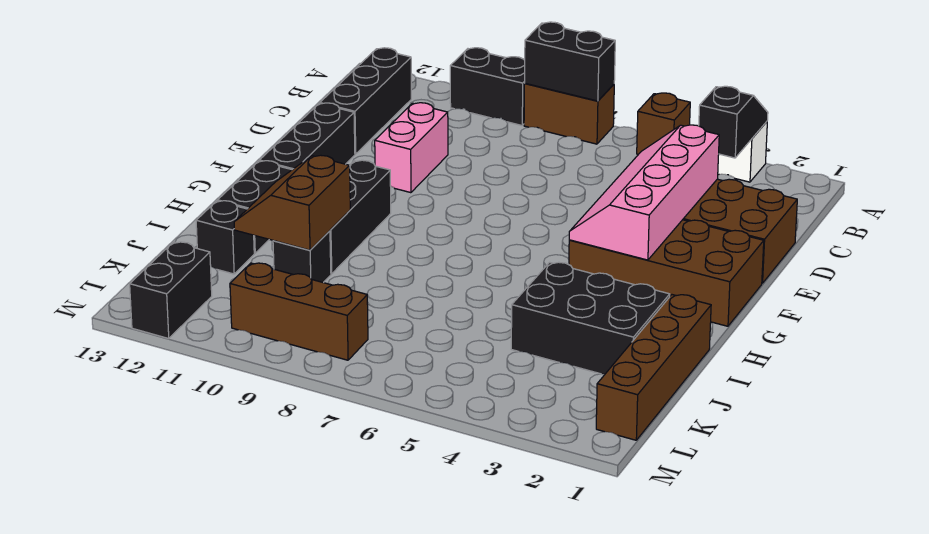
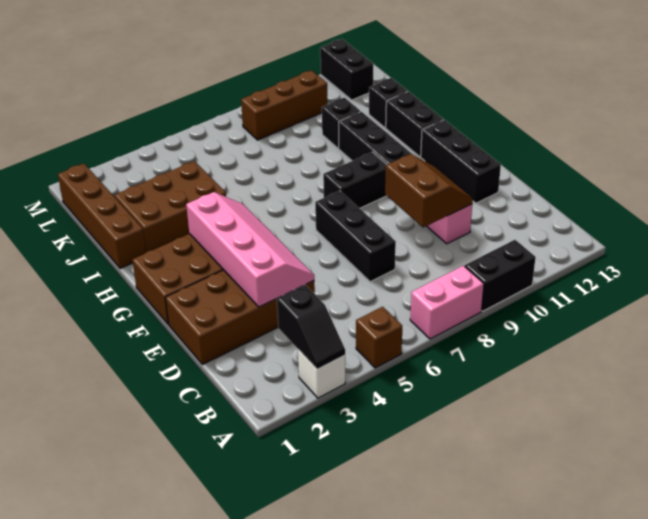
brown 1x2 brick [524,83,614,144] -> pink 1x2 brick [410,266,484,339]
black 1x2 brick [525,22,615,101] -> black 1x2 brick moved to [323,152,387,208]
black 1x3 brick [320,48,411,154] -> black 1x3 brick moved to [315,191,396,282]
black 2x3 brick [511,262,670,374] -> brown 2x3 brick [114,161,226,252]
brown 2x2 slope [234,155,350,250] -> brown 2x2 slope moved to [385,154,473,227]

